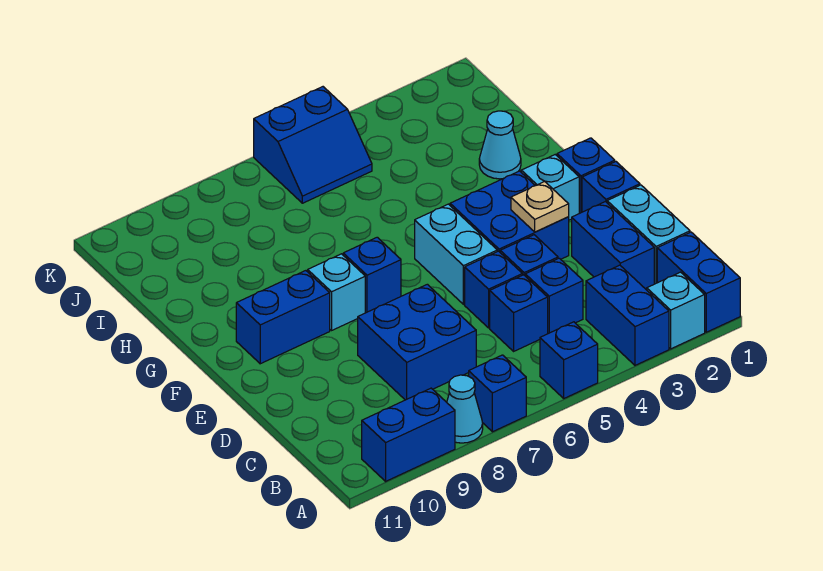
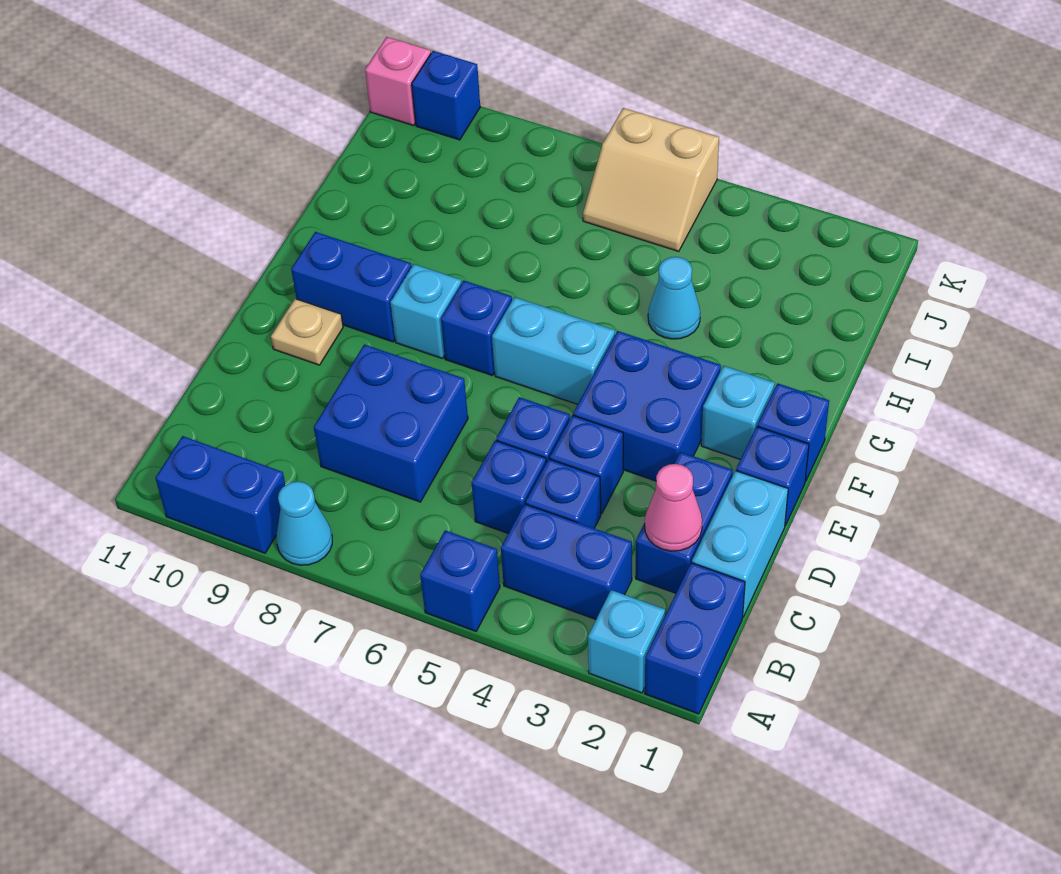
blue 1x2 brick [586,265,669,365] -> blue 1x2 brick turned to [501,504,632,619]
blue 1x1 brick [469,355,526,432] -> blue 1x1 brick moved to [412,51,480,140]
none -> pink 1x1 cone [645,464,702,551]
tan 1x1 plate [511,182,569,232] -> tan 1x1 plate moved to [271,299,343,365]
cyan 1x2 brick [415,204,497,304] -> cyan 1x2 brick turned to [492,297,615,404]
cyan 1x1 cone [479,111,521,179] -> cyan 1x1 cone moved to [648,257,700,339]
blue 2x2 slope [254,87,372,203] -> tan 2x2 slope [583,108,719,251]
none -> pink 1x1 brick [365,37,431,126]

